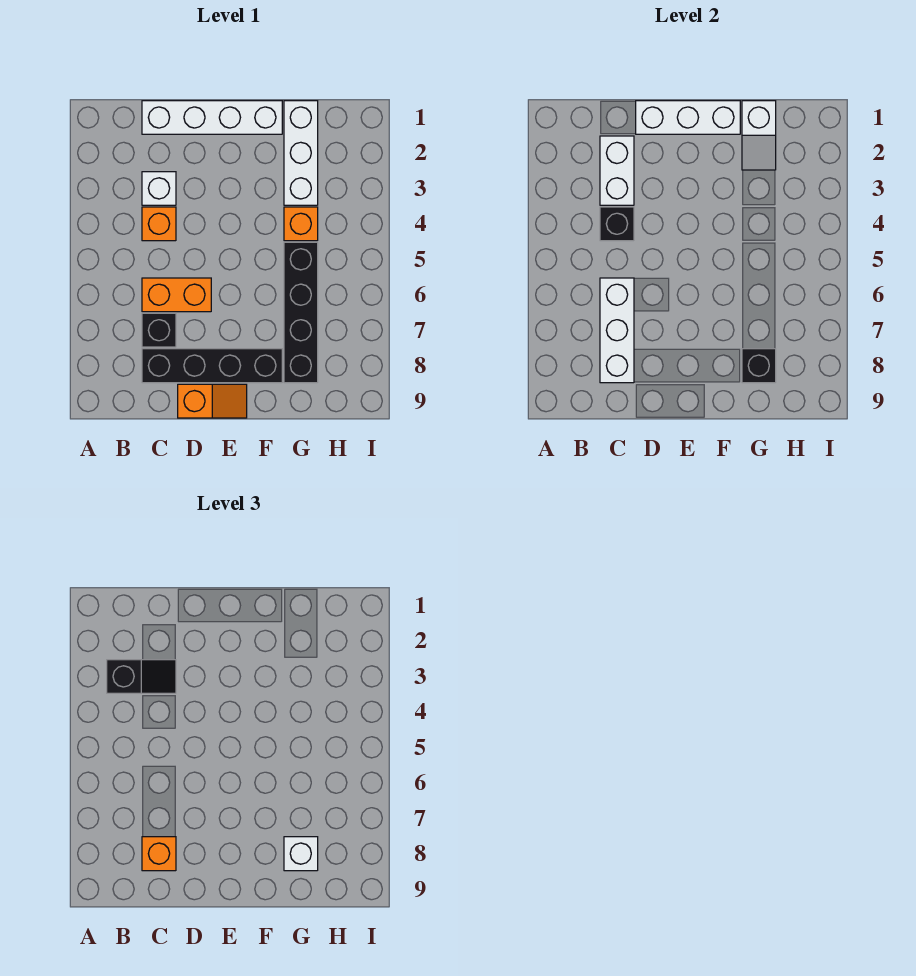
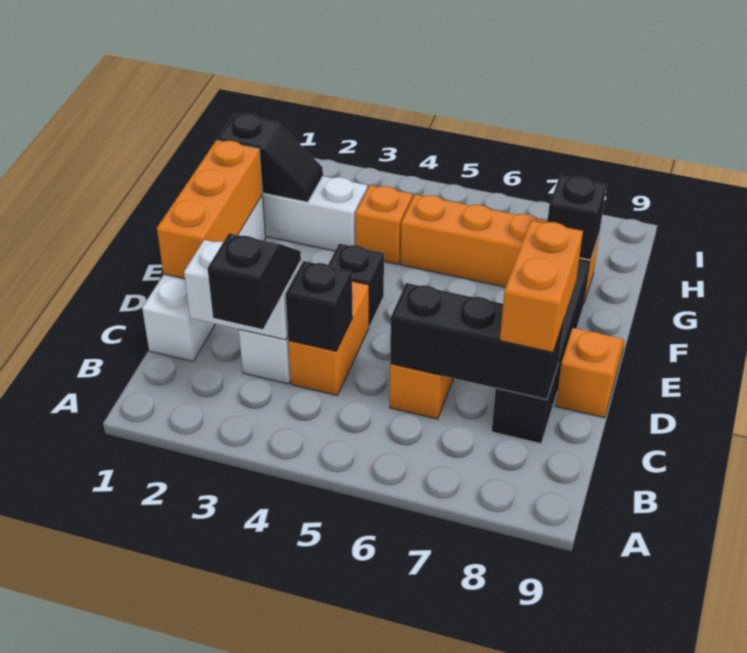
orange 1x1 brick [142,207,176,241] -> orange 1x2 brick [288,281,369,395]
white 1x3 brick [600,278,634,383] -> black 1x3 brick [390,283,564,399]
black 1x1 brick [142,313,176,347] -> black 1x1 brick moved to [328,244,384,327]
orange 1x1 brick [142,837,176,871] -> orange 1x2 brick [500,221,583,352]
white 1x3 brick [636,101,740,134] -> orange 1x3 brick [157,140,262,279]
white 1x2 slope [742,101,776,170] -> black 1x2 slope [217,113,323,202]
black 1x4 brick [284,242,318,383] -> orange 1x4 brick [401,194,600,302]
white 1x1 brick [284,837,318,871] -> none

